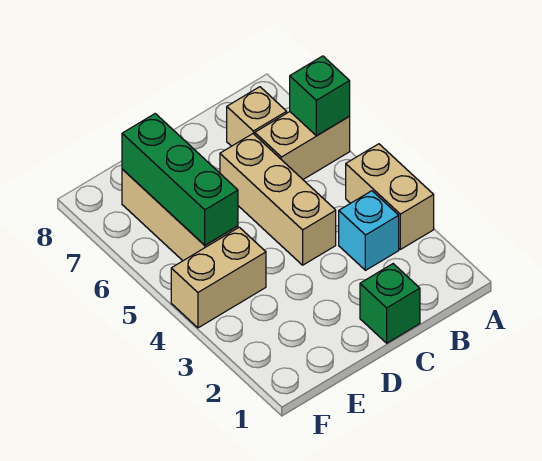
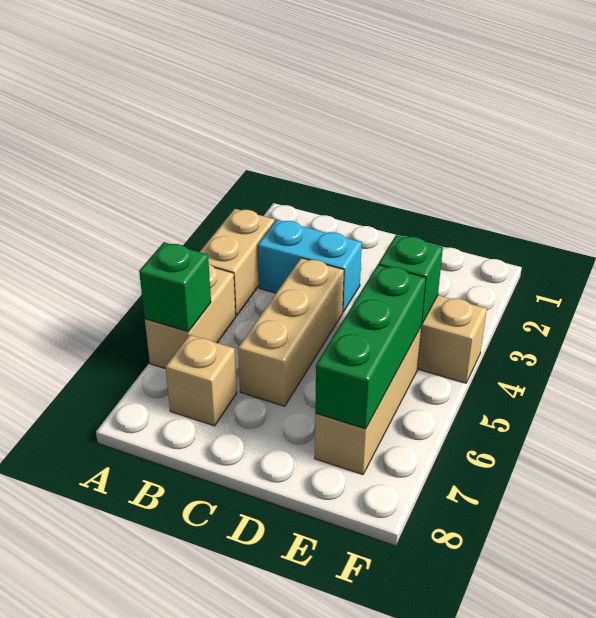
tan 1x2 brick [255,112,350,179] -> tan 1x2 brick turned to [145,265,236,369]
cyan 1x1 brick [339,191,399,270] -> cyan 1x2 brick [258,220,362,312]
green 1x1 brick [360,264,420,343] -> green 1x1 brick moved to [378,235,443,323]

